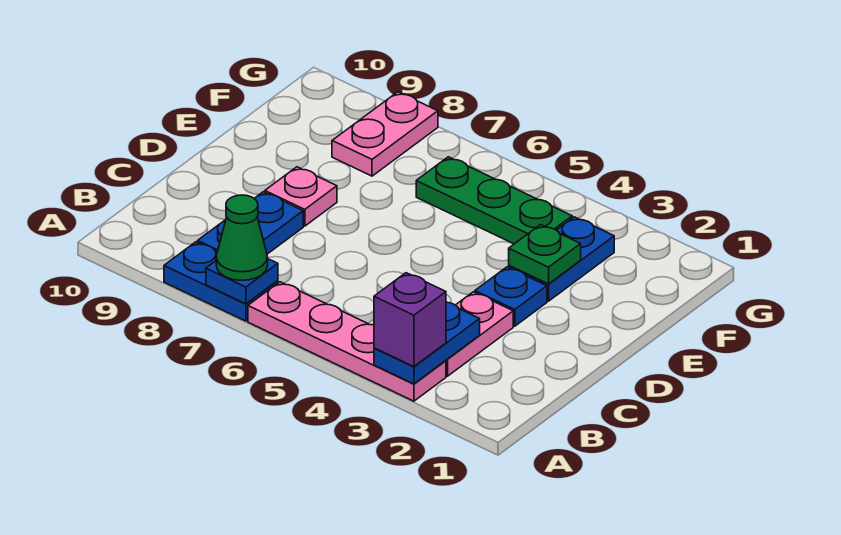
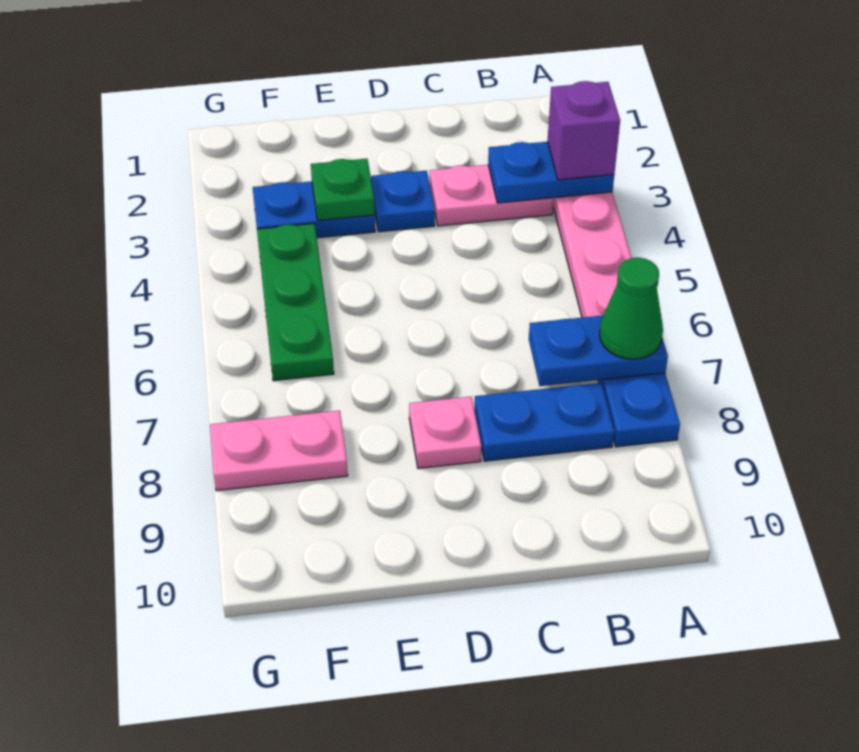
blue 1x1 plate [206,259,278,304] -> blue 1x2 plate [529,315,668,386]

